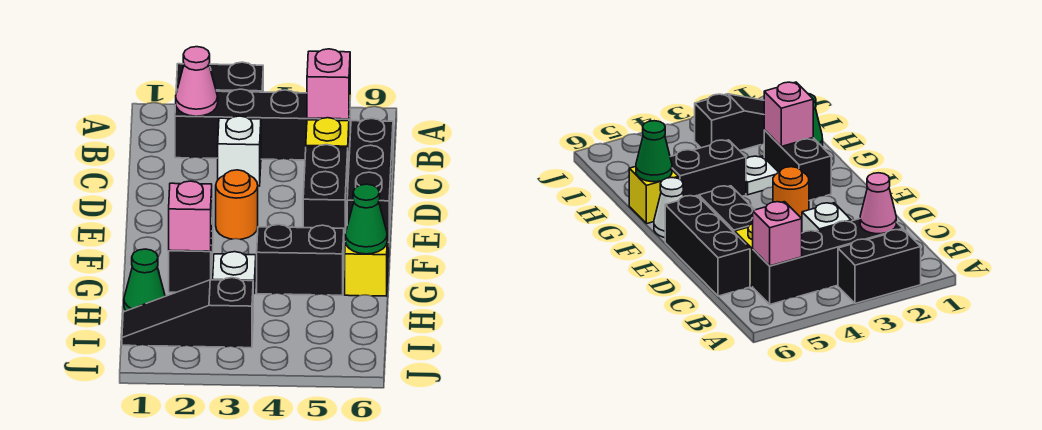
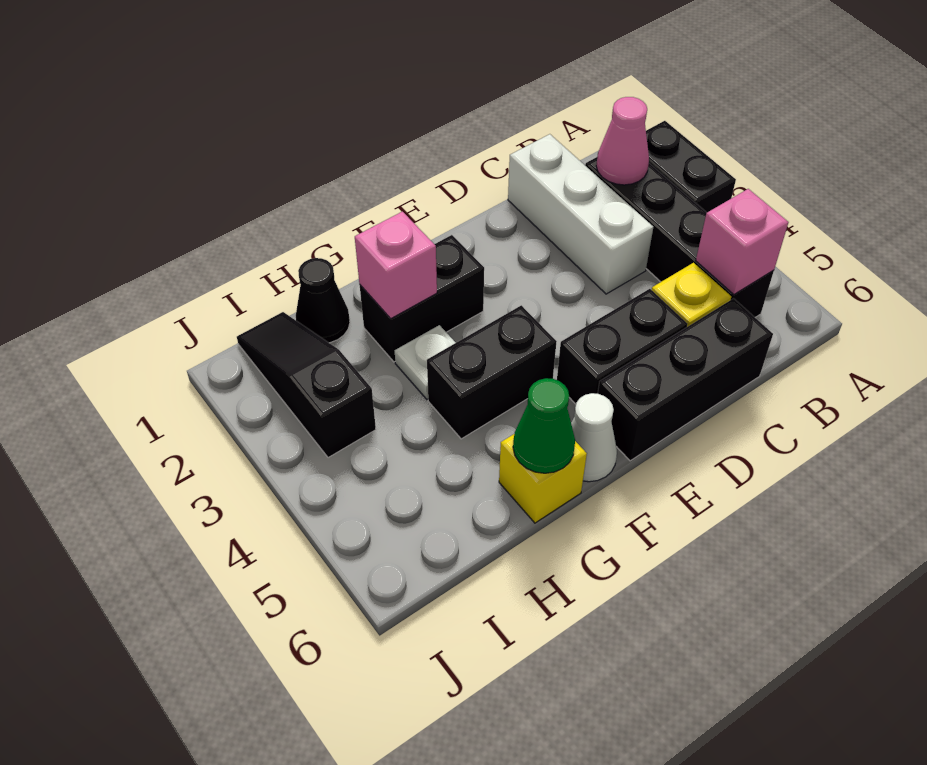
white 1x1 brick [218,116,261,186] -> white 1x3 brick [508,134,653,294]
orange 1x1 round brick [216,170,258,239] -> none
black 1x2 brick [257,225,344,295] -> black 1x2 brick turned to [427,305,557,439]
green 1x1 cone [124,249,165,311] -> black 1x1 cone [296,258,350,343]

